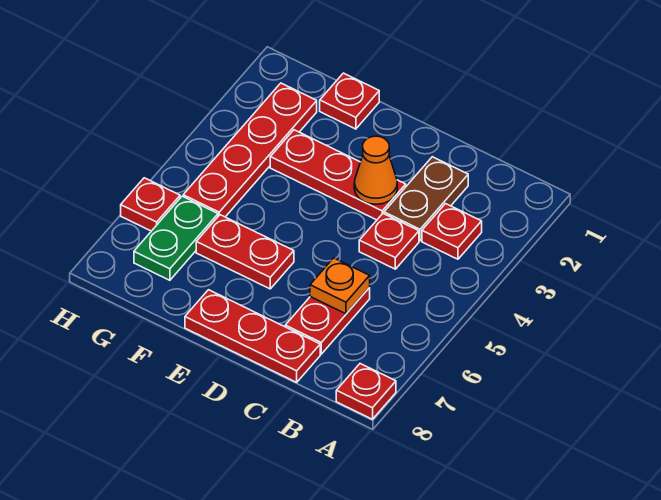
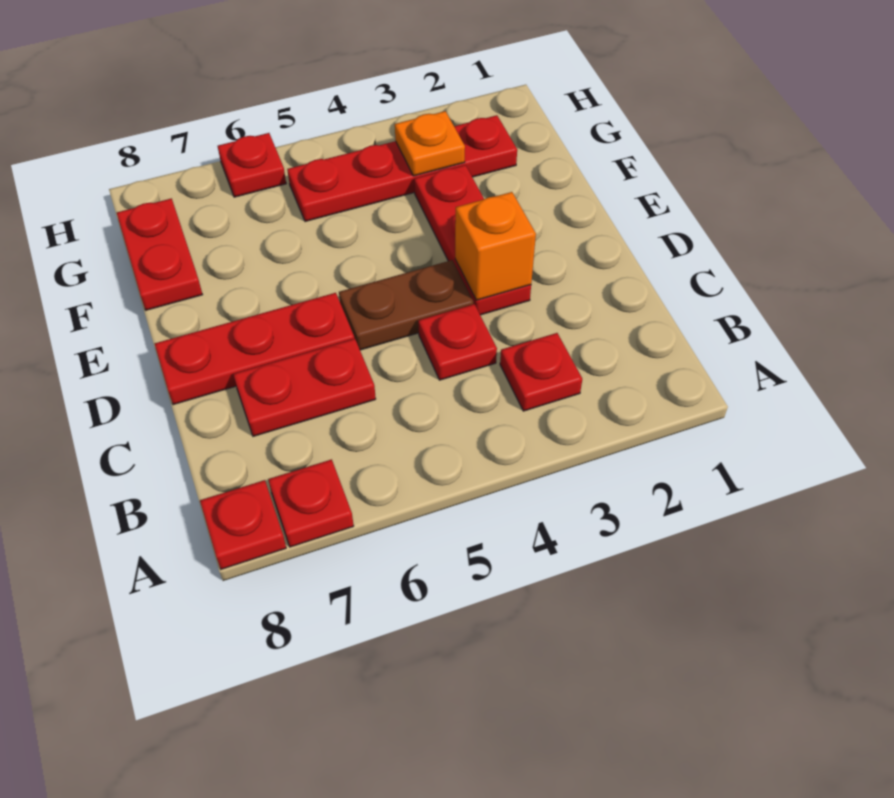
brown 1x2 plate [384,157,468,241] -> brown 1x2 plate moved to [339,260,473,350]
orange 1x1 plate [310,258,370,314] -> orange 1x1 plate moved to [395,111,465,176]
red 1x3 plate [185,290,320,382] -> red 1x3 plate turned to [155,293,354,405]
orange 1x1 cone [354,136,397,204] -> orange 1x1 brick [455,192,536,300]
red 1x2 plate [196,215,294,289] -> red 1x2 plate moved to [117,198,203,310]
red 1x1 plate [320,73,379,129] -> red 1x1 plate moved to [268,459,354,547]
green 1x2 plate [134,196,218,280] -> none

